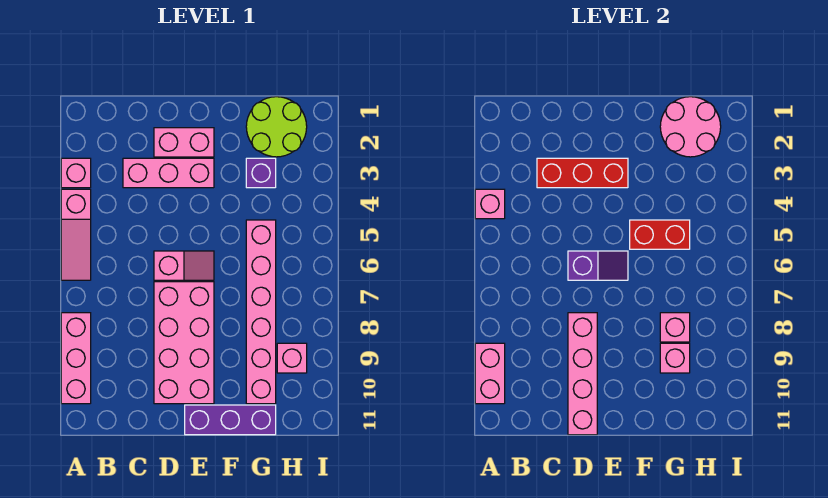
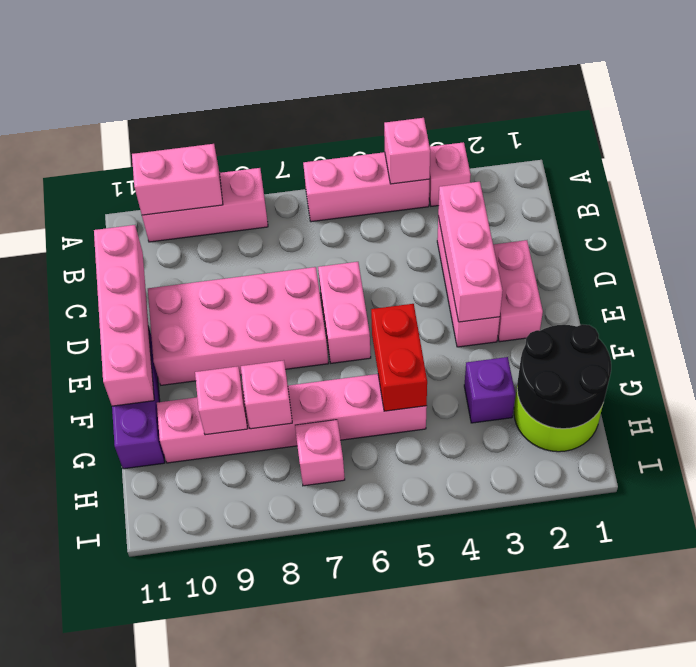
pink 1x3 slope [61,189,91,280] -> pink 1x3 brick [303,152,429,222]
red 1x3 brick [537,158,628,188] -> pink 1x3 brick [438,182,503,322]
pink 1x2 slope [154,251,214,280] -> pink 1x2 brick [318,262,371,363]
purple 1x2 slope [568,251,628,280] -> none
pink 1x4 brick [568,313,597,435] -> pink 1x4 brick turned to [94,225,154,406]
pink 2x2 round brick [660,97,721,157] -> black 2x2 round brick [517,324,611,429]
pink 1x1 brick [277,343,307,373] -> pink 1x1 brick moved to [295,420,345,486]

